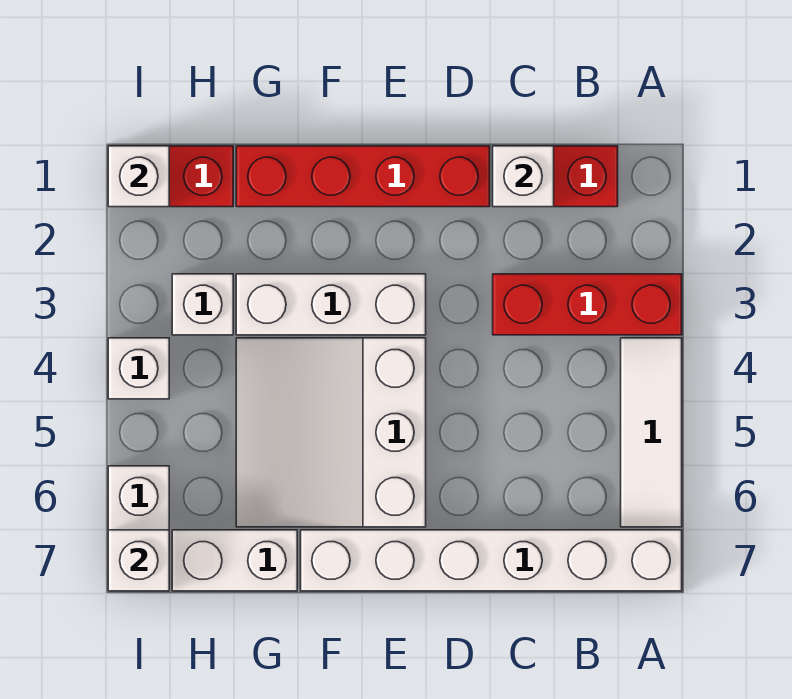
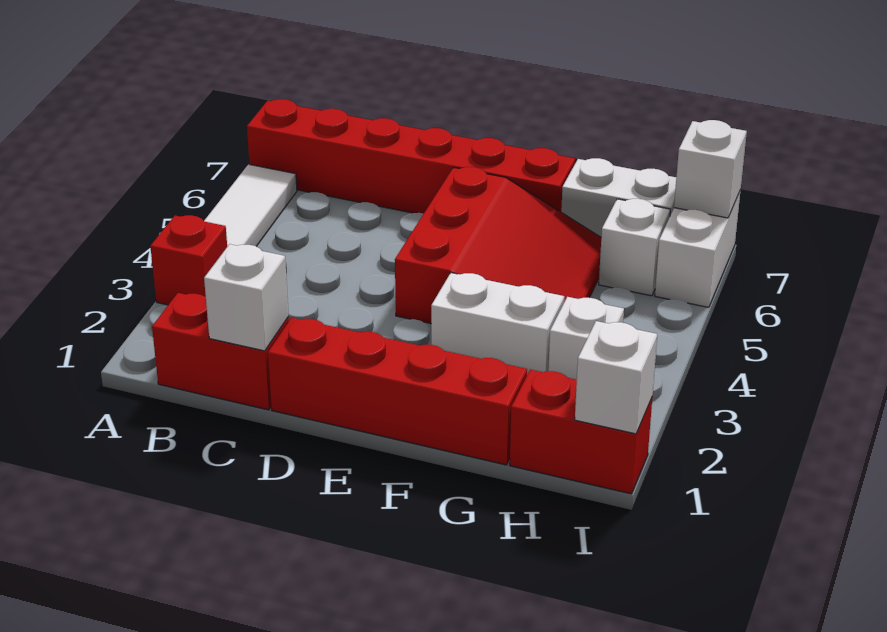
red 1x3 brick [493,274,682,335] -> red 1x1 brick [150,215,227,305]
white 1x6 brick [301,530,682,591] -> red 1x6 brick [247,99,575,214]
white 1x3 brick [236,274,426,335] -> white 1x2 brick [431,273,564,375]
white 3x3 slope [236,338,426,527] -> red 3x3 slope [395,167,601,324]
white 1x1 brick [108,338,169,399] -> white 1x1 brick moved to [599,199,670,296]

